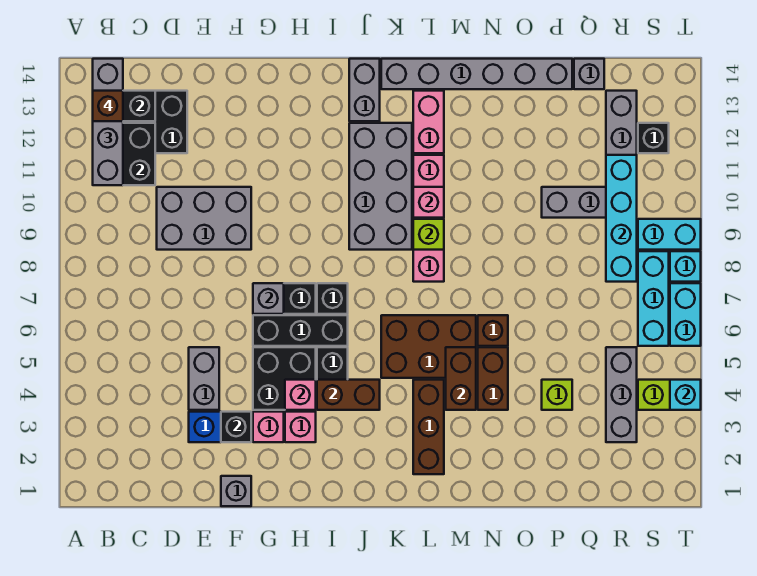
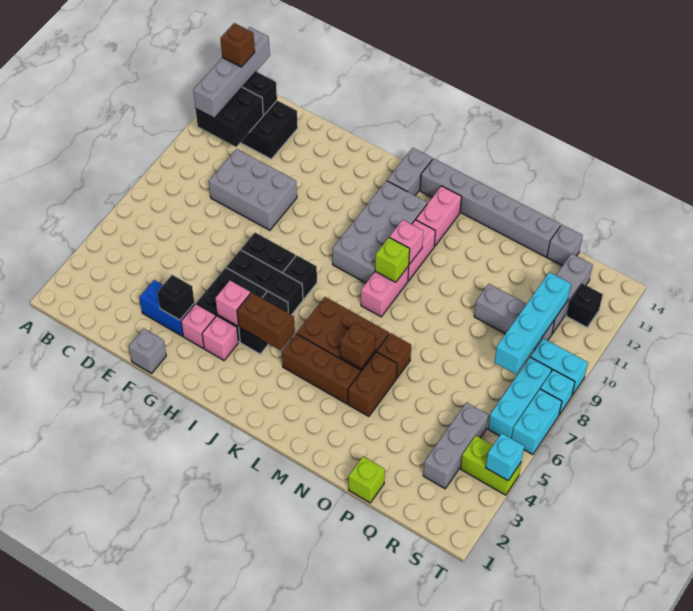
grey 1x2 brick [189,347,219,410] -> none
grey 1x1 brick [253,283,284,314] -> none
brown 1x3 brick [413,380,444,474] -> brown 1x3 brick turned to [282,334,361,404]
brown 1x2 brick [446,347,476,410] -> brown 1x1 brick [340,323,375,369]
lime 1x1 brick [542,380,572,410] -> lime 1x1 brick moved to [349,456,385,503]

